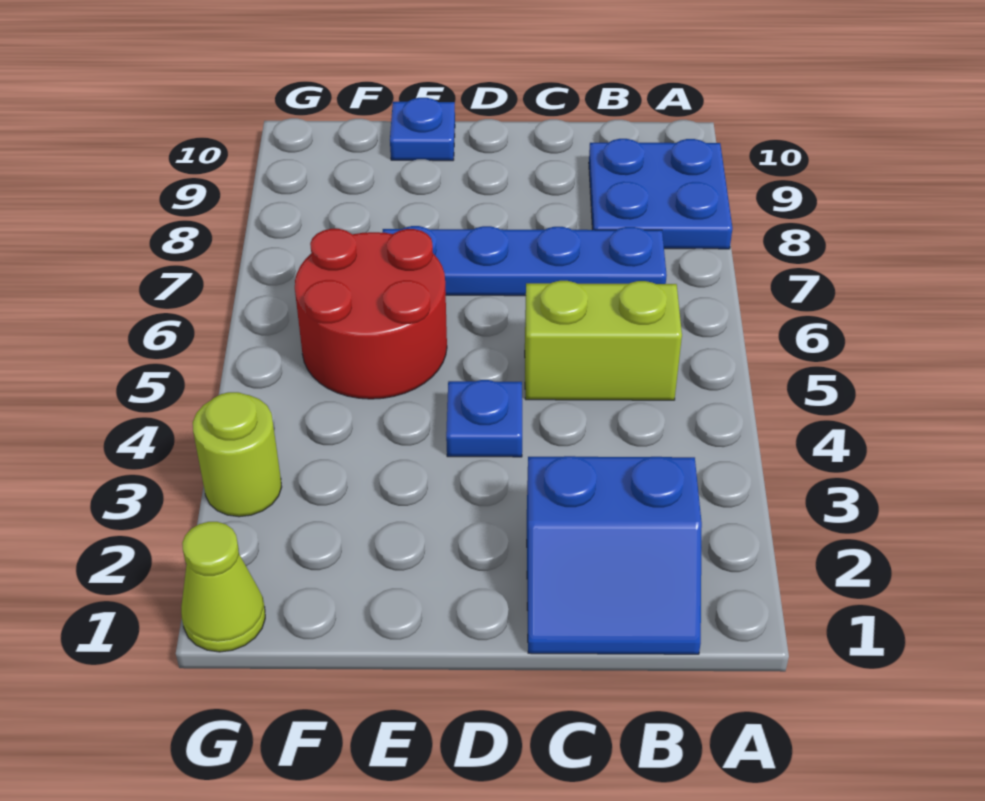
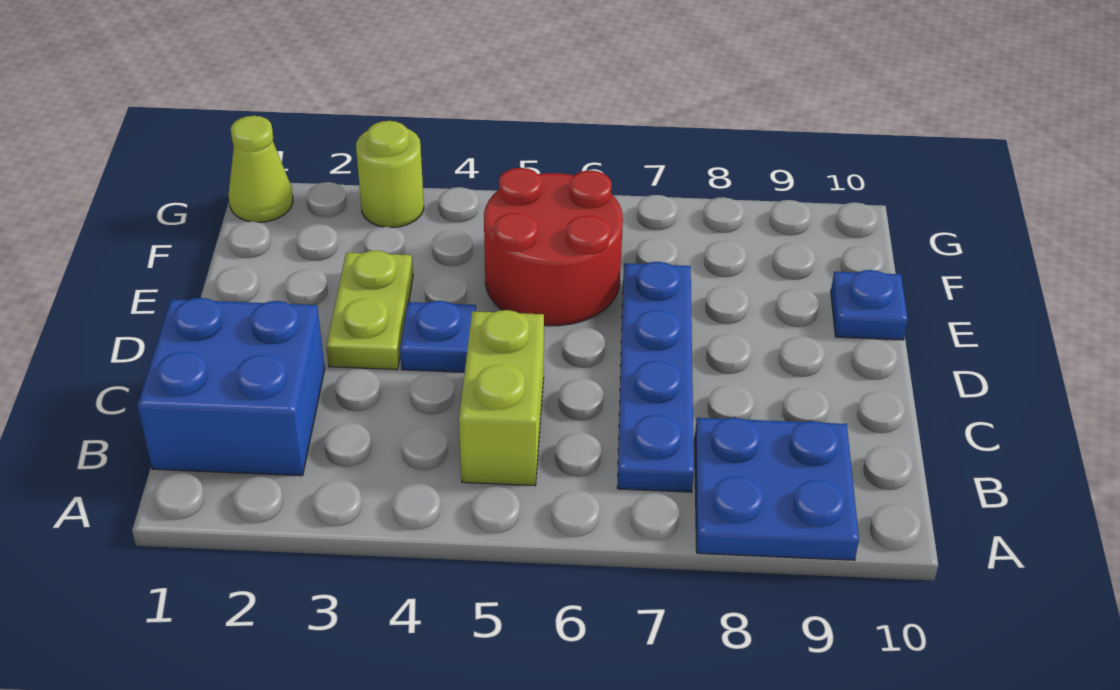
blue 2x2 slope [527,456,702,654] -> blue 2x2 brick [137,298,325,476]
none -> lime 1x2 plate [326,250,413,370]

